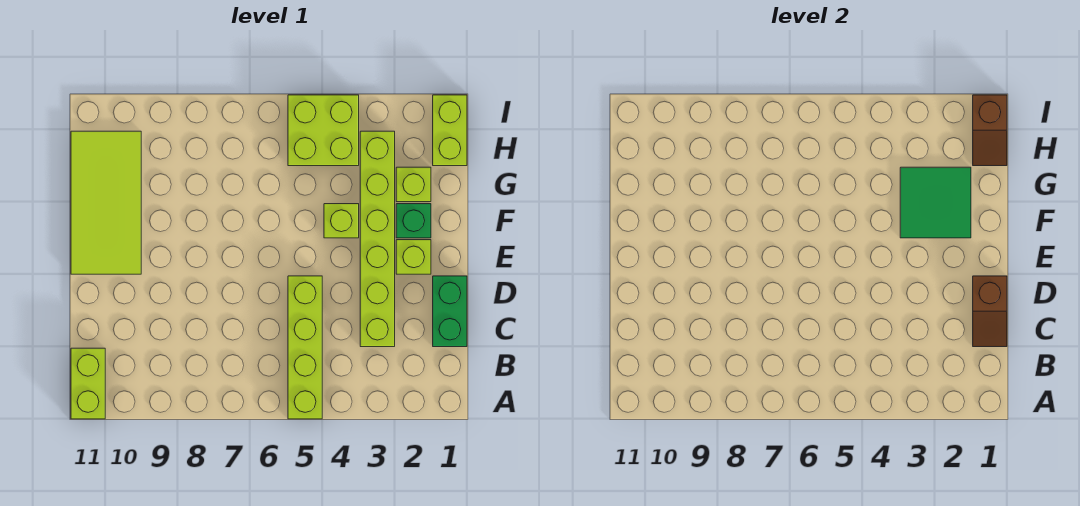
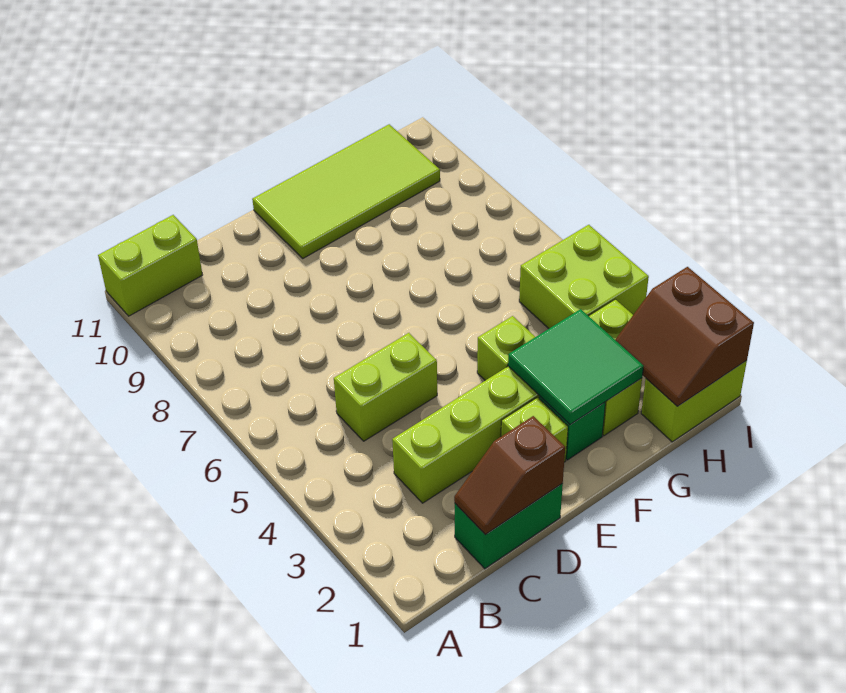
lime 1x4 brick [288,276,322,419] -> lime 1x2 brick [334,333,437,441]
brown 1x2 slope [973,95,1007,166] -> brown 2x2 slope [615,267,754,406]

